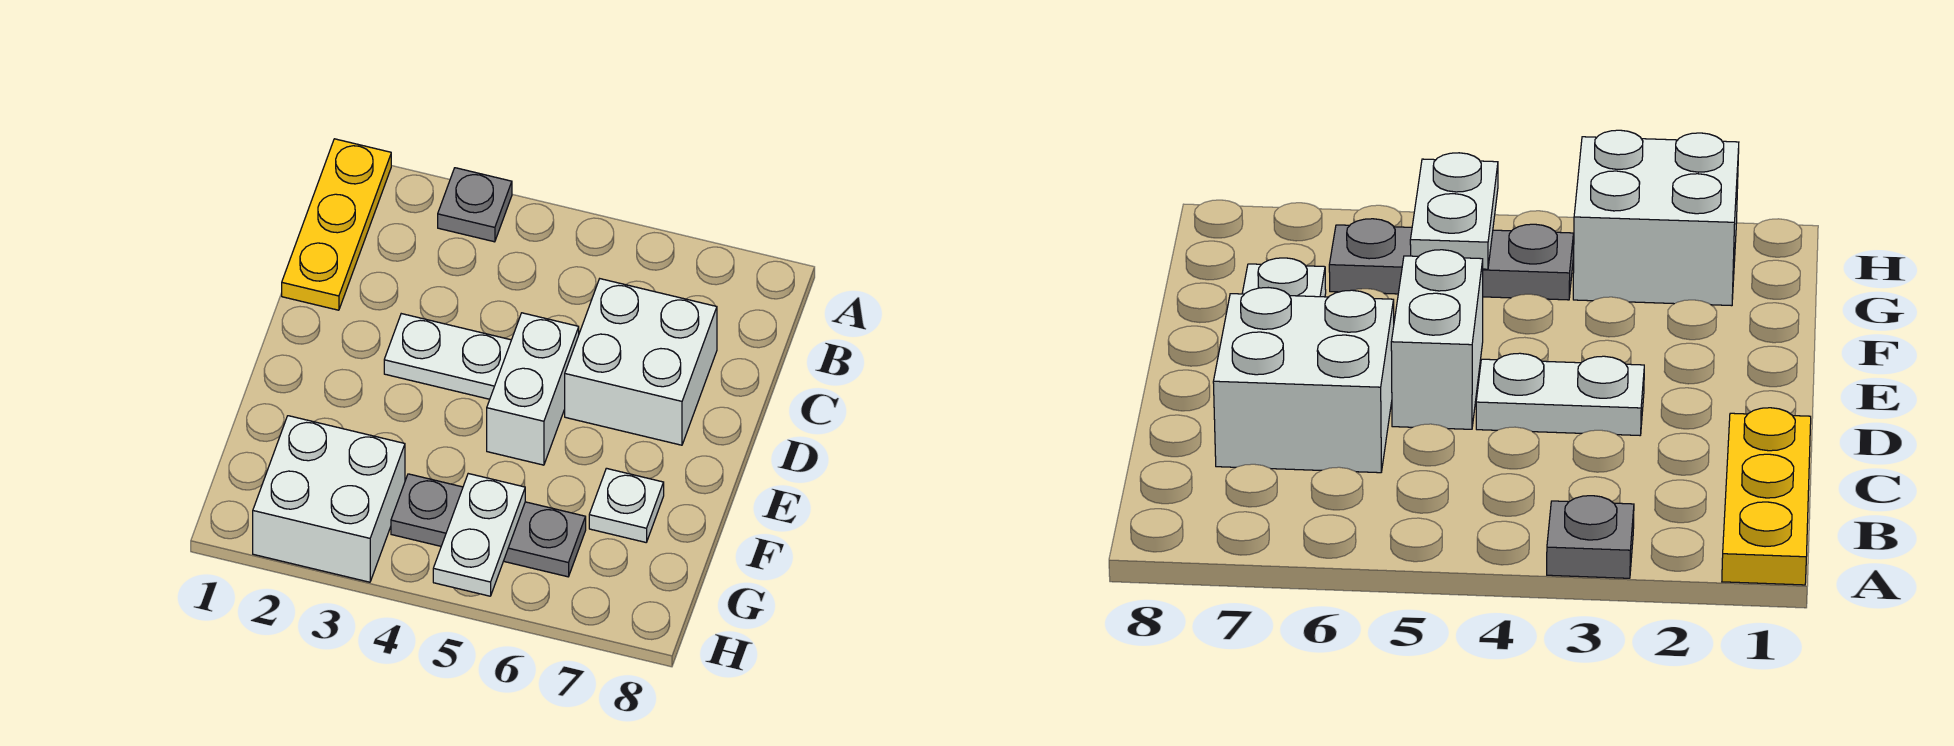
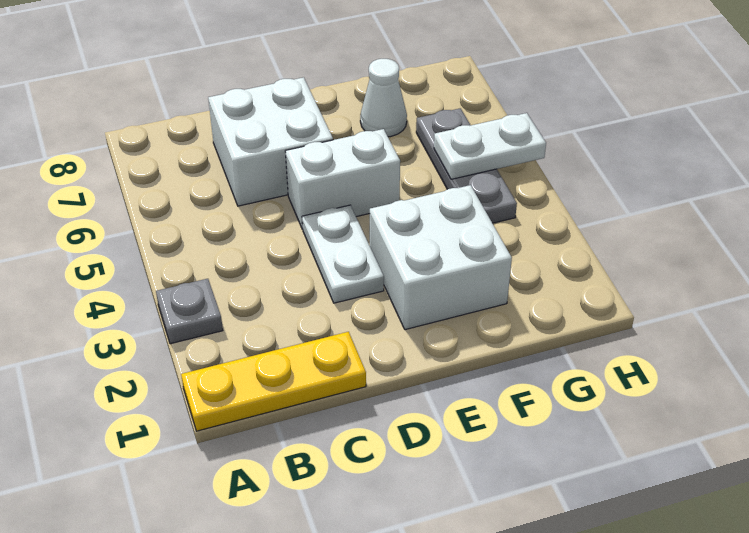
white 1x1 plate [589,468,664,542] -> white 1x1 cone [360,59,407,137]
white 2x2 brick [253,416,405,582] -> white 2x2 brick moved to [370,185,512,330]

